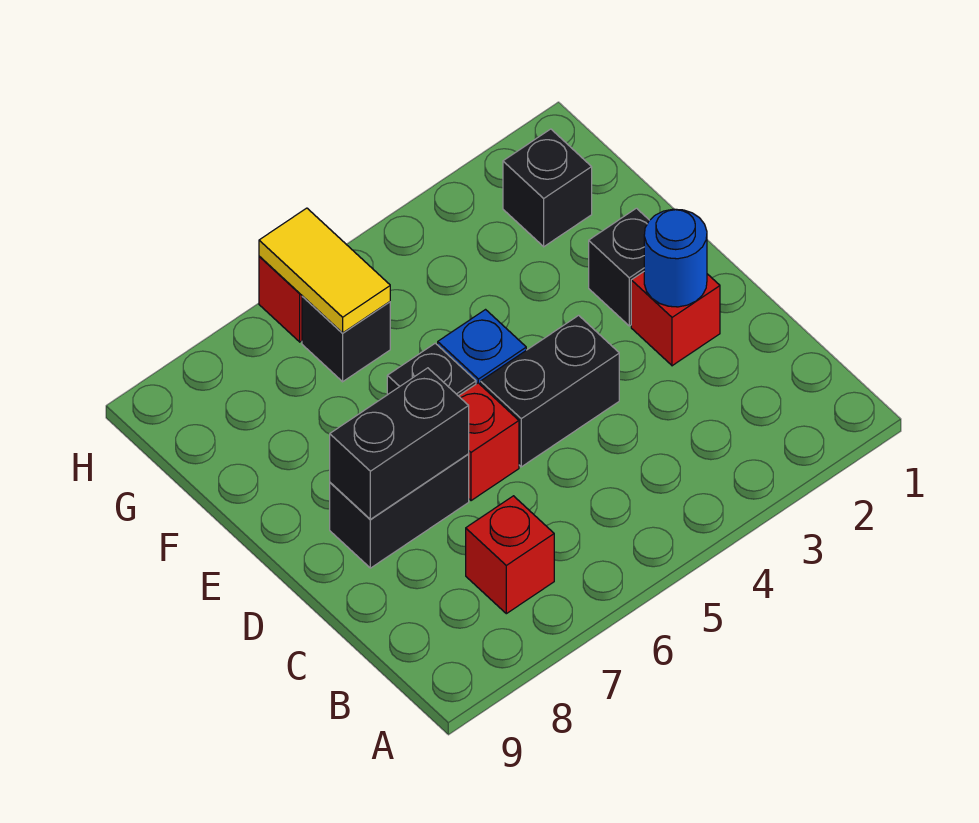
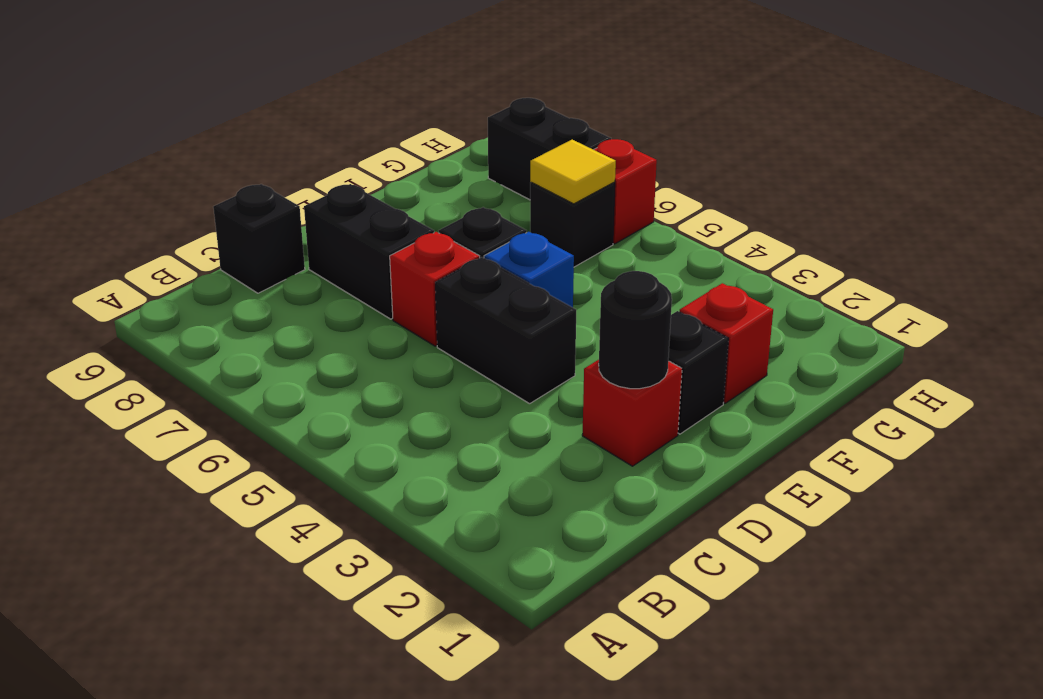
red 1x1 brick [466,496,554,614] -> red 1x1 brick moved to [680,283,773,403]
blue 1x1 round brick [644,209,707,307] -> black 1x1 round brick [599,271,672,389]
black 1x2 brick [330,368,469,519] -> black 1x2 brick moved to [488,98,611,200]
black 1x1 brick [503,129,592,247] -> black 1x1 brick moved to [213,184,305,293]
yellow 1x2 tile [259,208,390,333] -> yellow 1x1 tile [530,140,616,204]

